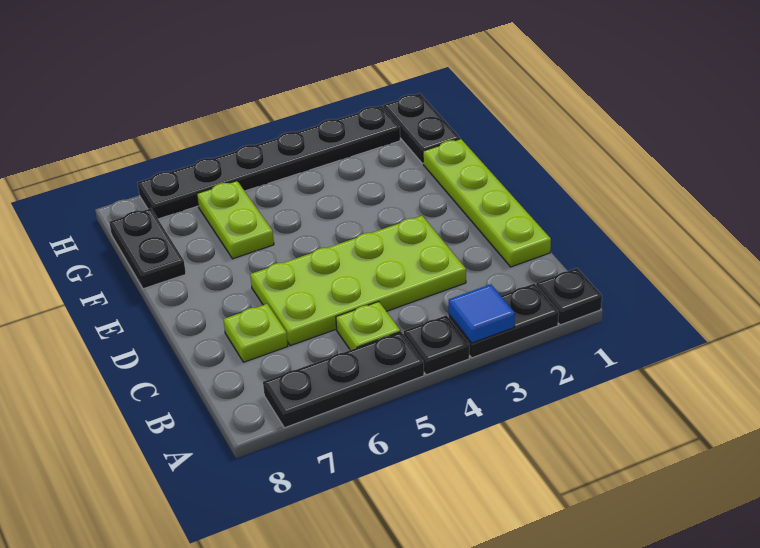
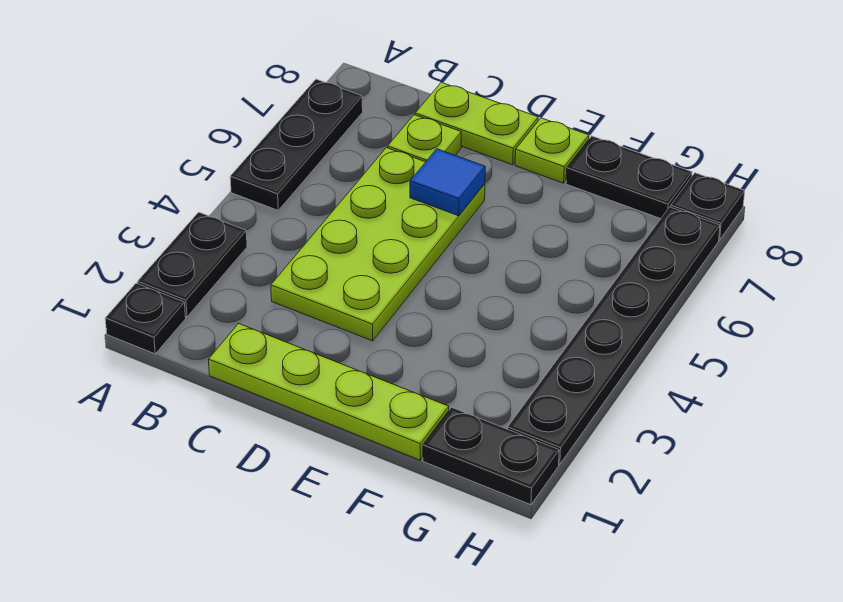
blue 1x1 tile [449,284,515,343] -> blue 1x1 tile moved to [410,149,485,216]
black 1x1 plate [404,315,469,375] -> black 1x1 plate moved to [671,173,745,240]
lime 1x1 plate [336,302,400,350] -> lime 1x1 plate moved to [515,118,589,183]
lime 1x2 plate [197,181,274,259] -> lime 1x2 plate moved to [415,82,538,165]

